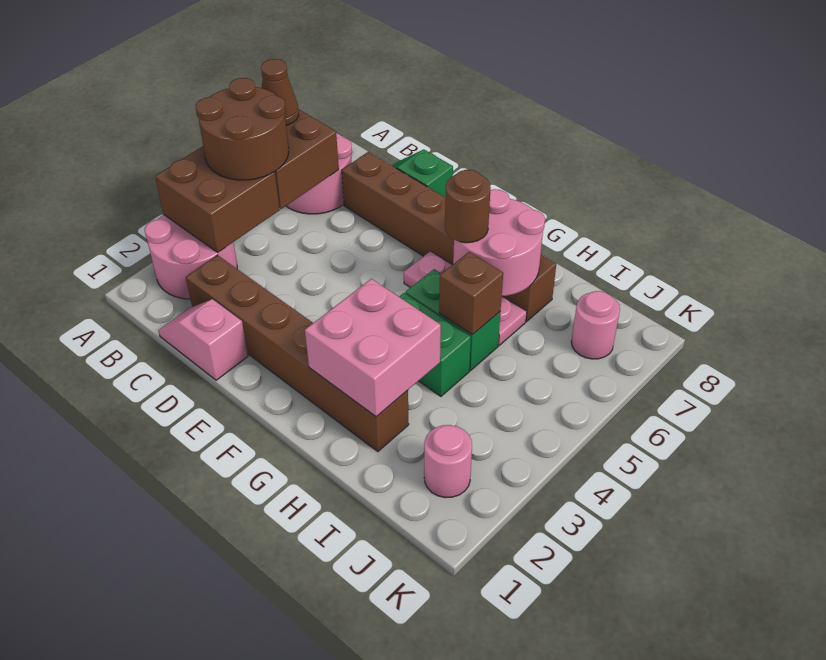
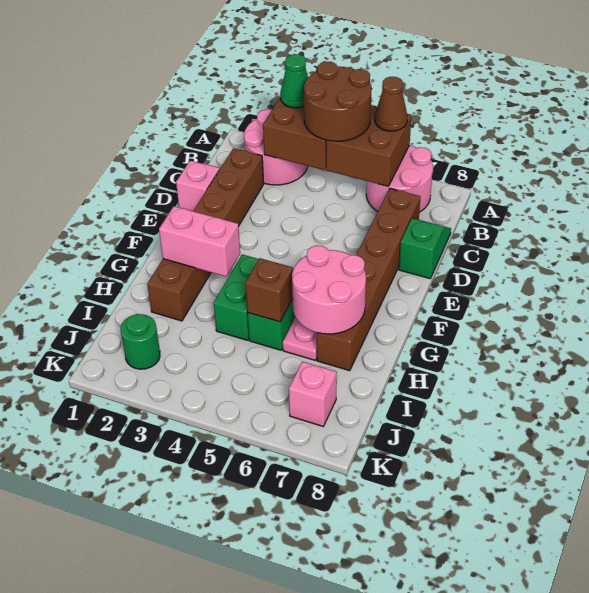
none -> green 1x1 cone [280,54,308,108]
pink 2x2 brick [305,279,441,417] -> pink 1x2 brick [159,206,240,277]
brown 1x1 round brick [445,170,491,243] -> none
pink 1x1 round brick [424,425,472,498] -> green 1x1 round brick [121,314,160,369]
pink 1x1 round brick [571,291,620,359] -> pink 1x1 brick [289,362,337,426]

